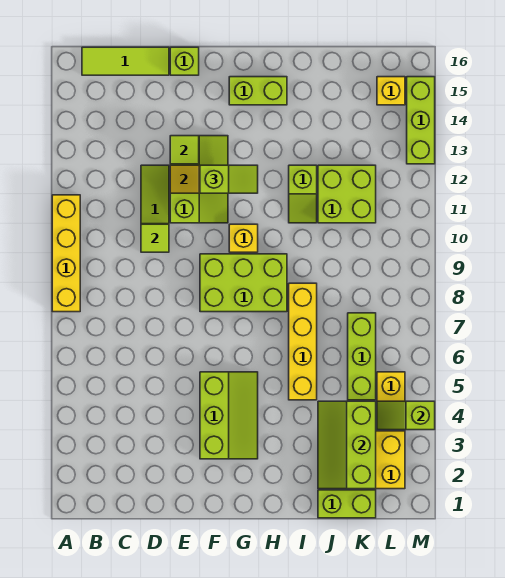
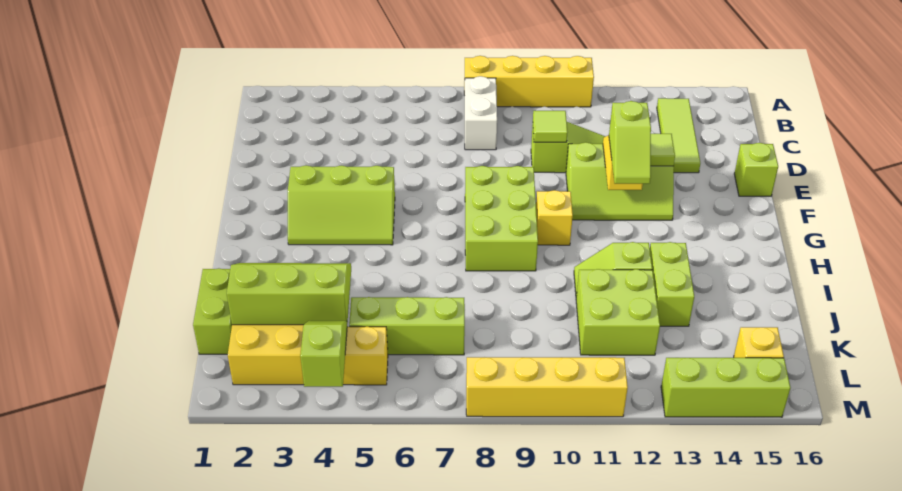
none -> white 1x2 brick [465,76,497,150]
lime 1x3 tile [82,47,169,75] -> lime 1x3 tile moved to [657,98,700,173]
lime 1x2 brick [229,77,287,105] -> lime 1x2 brick moved to [650,242,694,326]
yellow 1x4 brick [289,283,317,400] -> yellow 1x4 brick moved to [466,357,628,417]

